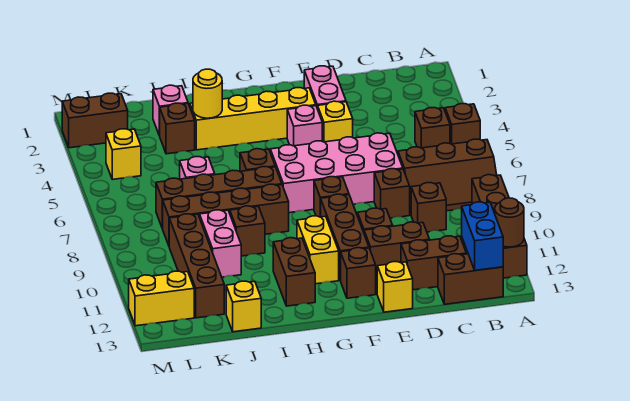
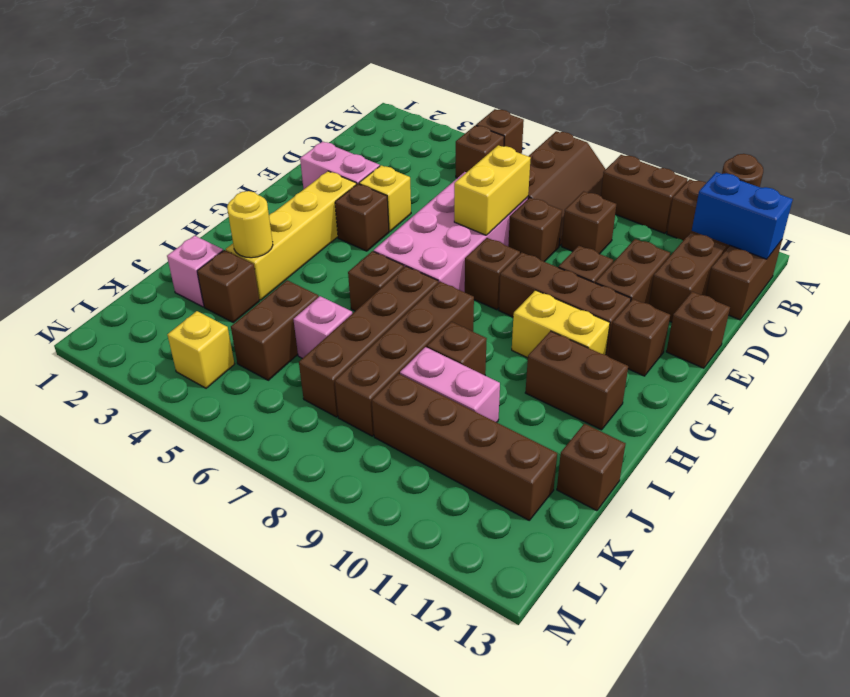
yellow 1x1 brick [377,262,413,312] -> brown 1x1 brick [666,292,730,368]
pink 1x1 brick [287,105,322,146] -> brown 1x1 brick [335,184,389,251]
yellow 1x1 brick [226,281,261,332] -> brown 1x1 brick [557,424,626,511]
brown 1x2 brick [62,93,128,148] -> brown 1x2 brick moved to [231,280,319,380]
yellow 1x2 brick [129,271,194,326] -> yellow 1x2 brick moved to [454,145,531,235]

